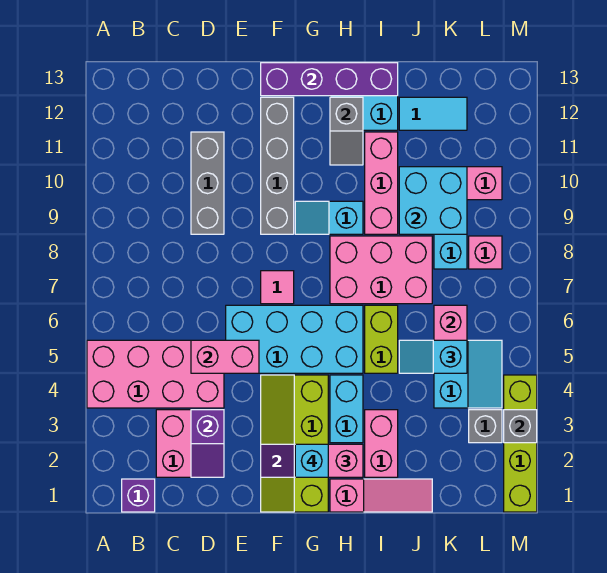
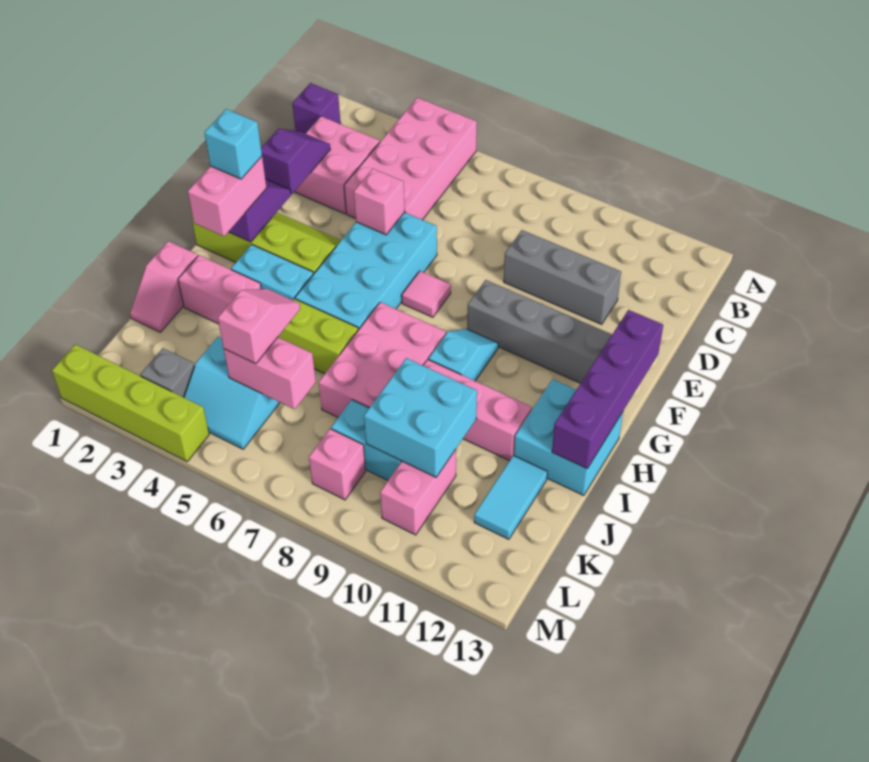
purple 1x2 slope [191,410,224,477] -> purple 1x2 slope turned to [261,129,330,194]
pink 1x2 brick [191,340,259,373] -> pink 1x1 brick [354,169,405,235]
pink 1x3 slope [330,479,432,512] -> pink 1x2 slope [130,241,198,332]
grey 1x2 slope [330,97,363,165] -> none
cyan 1x2 slope [399,340,467,373] -> pink 1x2 slope [218,289,300,364]
grey 1x1 brick [504,410,537,443] -> none

